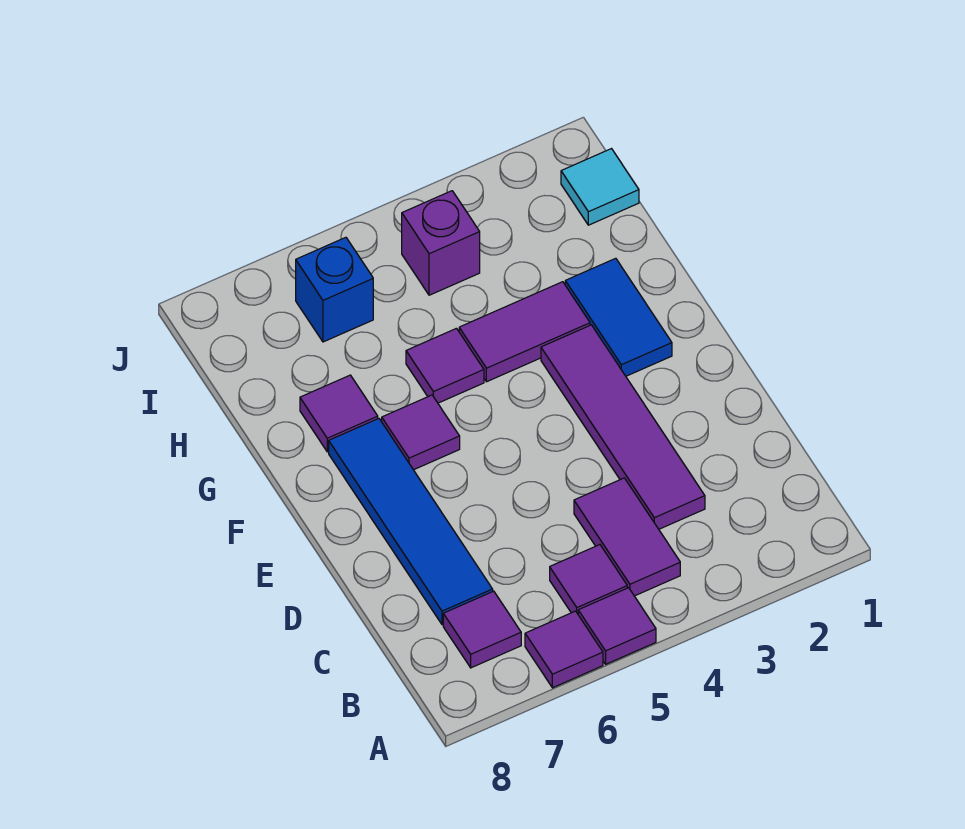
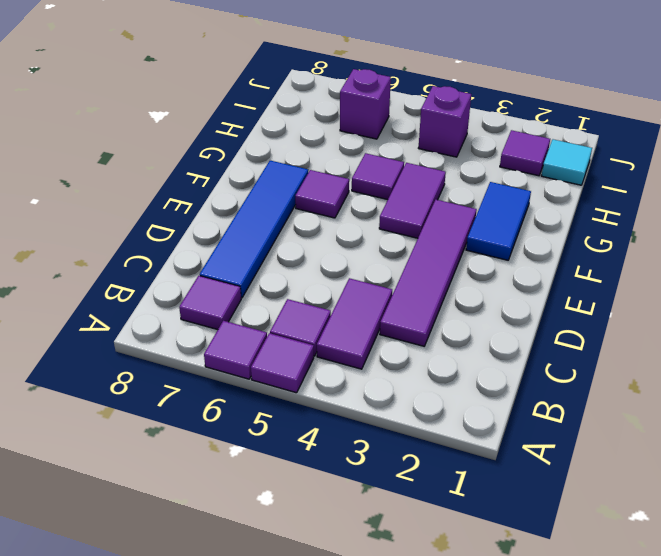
purple 1x2 tile [459,282,590,382] -> purple 1x2 tile turned to [379,163,446,238]
purple 1x1 tile [300,375,378,452] -> purple 1x1 tile moved to [500,130,550,176]
blue 1x1 brick [296,237,373,342] -> purple 1x1 brick [340,69,391,139]

